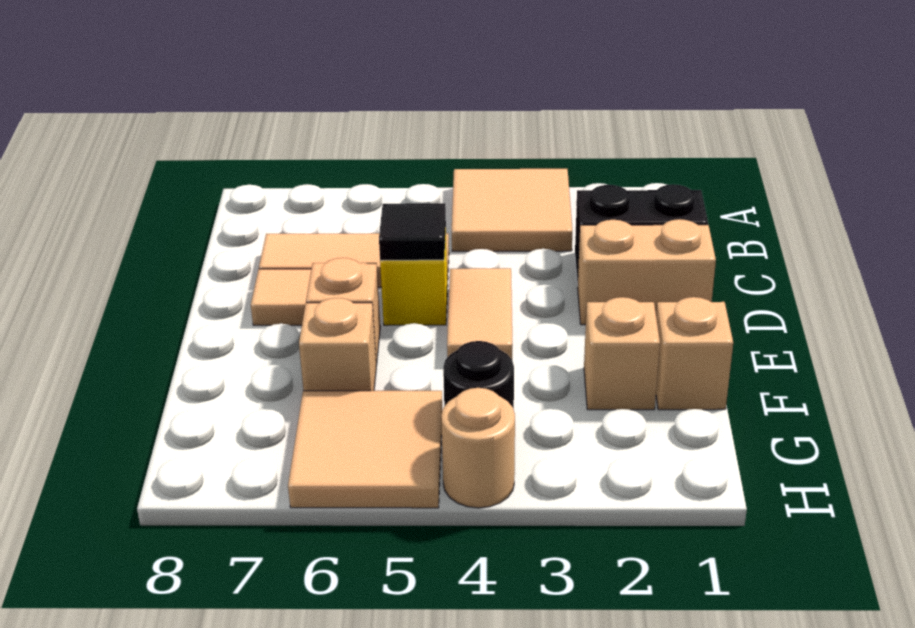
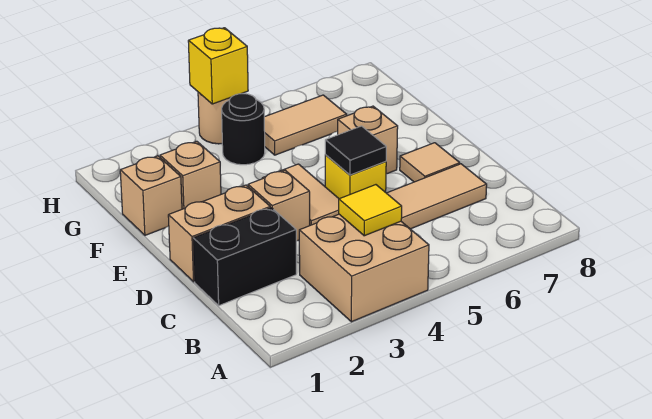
tan 2x2 tile [452,169,572,251] -> tan 2x2 brick [299,214,429,322]
none -> yellow 1x1 tile [339,185,402,236]
tan 1x1 brick [299,298,376,391] -> tan 1x1 brick moved to [248,170,310,241]
tan 2x2 tile [288,391,442,508] -> tan 1x2 tile [264,95,347,155]
none -> yellow 1x1 brick [188,28,248,104]

